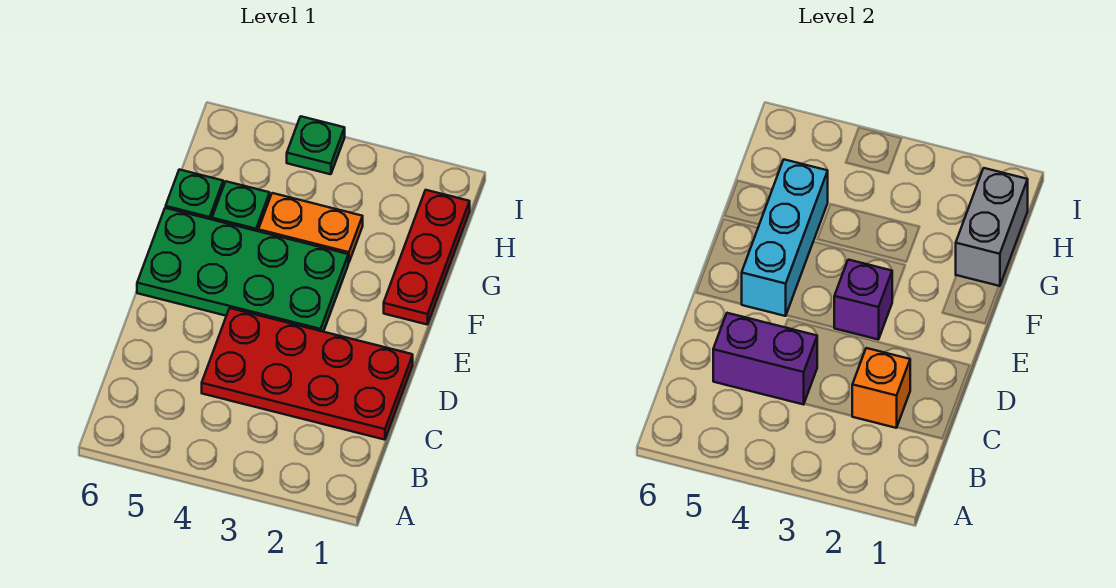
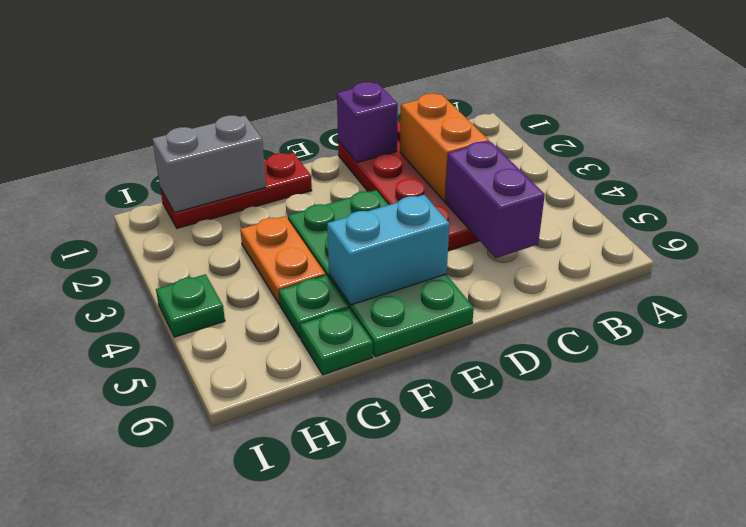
orange 1x1 brick [852,348,910,428] -> orange 1x2 brick [400,93,489,201]
purple 1x1 brick [834,260,892,339] -> purple 1x1 brick moved to [337,82,398,162]
cyan 1x3 brick [742,160,828,316] -> cyan 1x2 brick [327,195,450,305]

